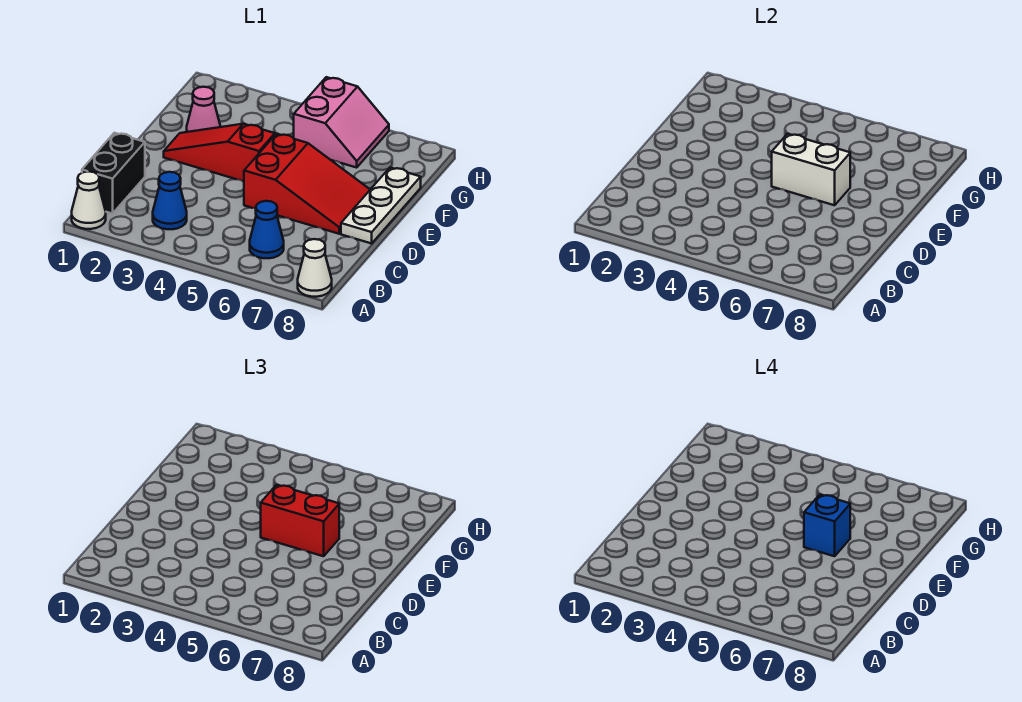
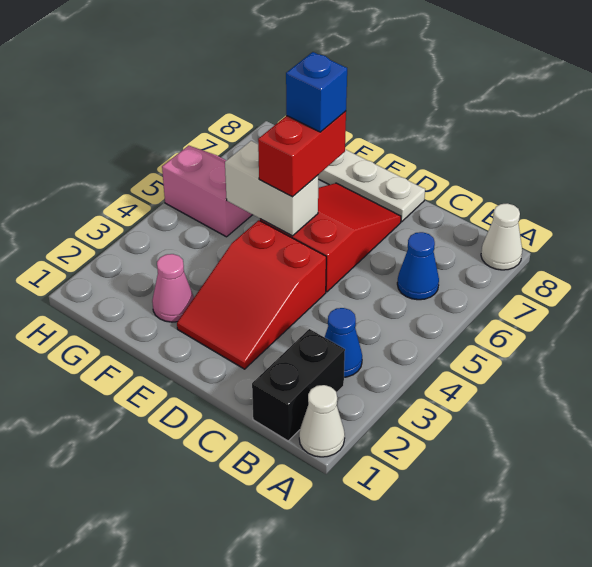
black 1x2 brick [82,133,145,214] -> black 1x2 brick turned to [252,329,345,441]
red 1x3 slope [164,124,275,182] -> red 2x3 slope [177,220,326,369]
white 1x2 brick [772,134,850,205] -> white 1x2 brick turned to [225,141,319,236]

